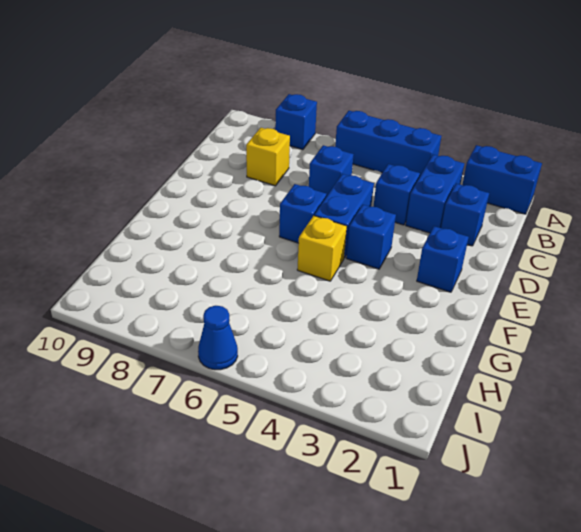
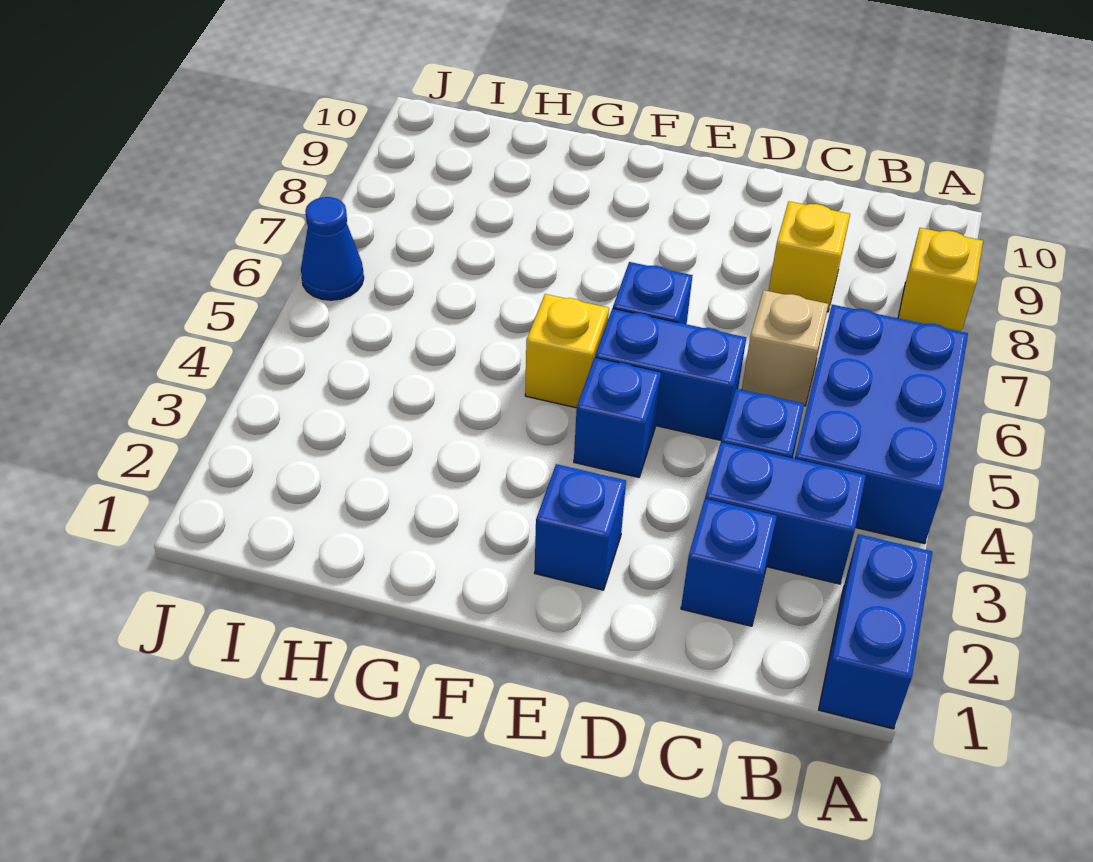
blue 1x3 brick [335,111,441,177] -> blue 2x3 brick [795,305,968,544]
blue 1x1 brick [275,94,317,150] -> yellow 1x1 brick [898,228,983,332]
blue 1x1 brick [309,145,354,196] -> tan 1x1 brick [742,290,828,406]

